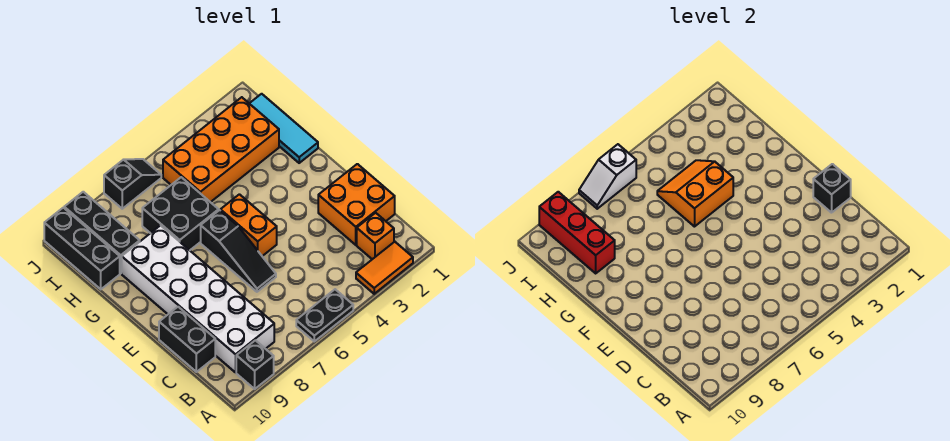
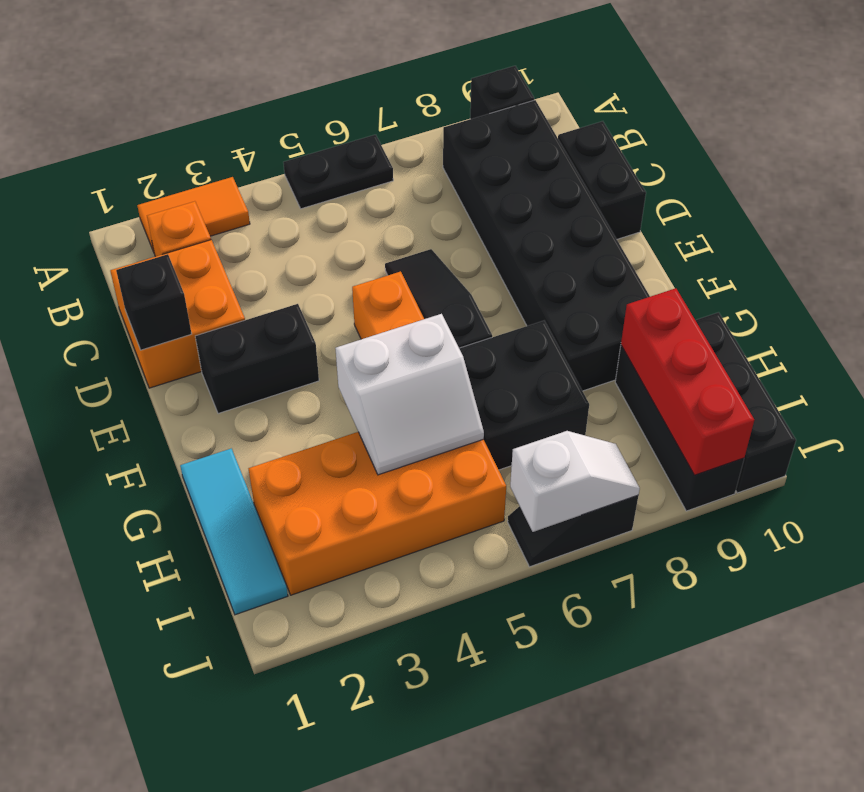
white 2x6 brick [122,225,274,372] -> black 2x6 brick [443,100,650,391]
none -> black 1x2 brick [195,304,319,414]
orange 2x2 slope [657,160,733,227] -> white 2x2 slope [335,314,484,475]

